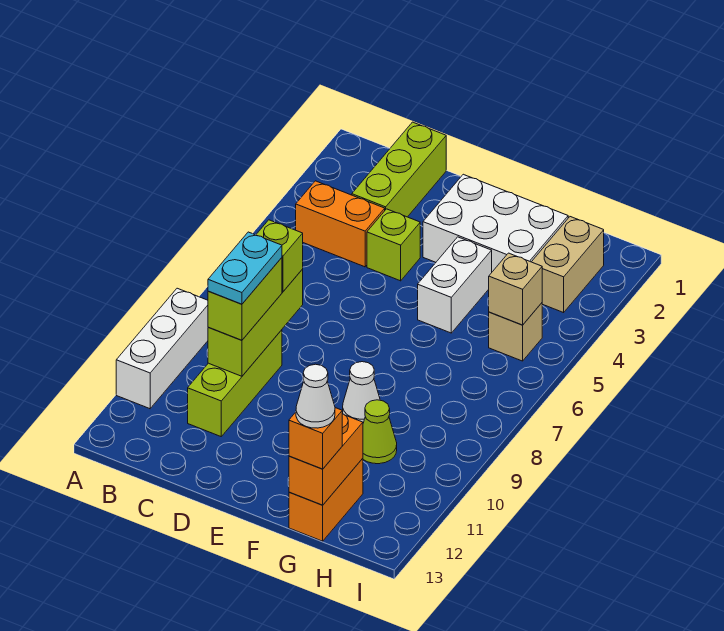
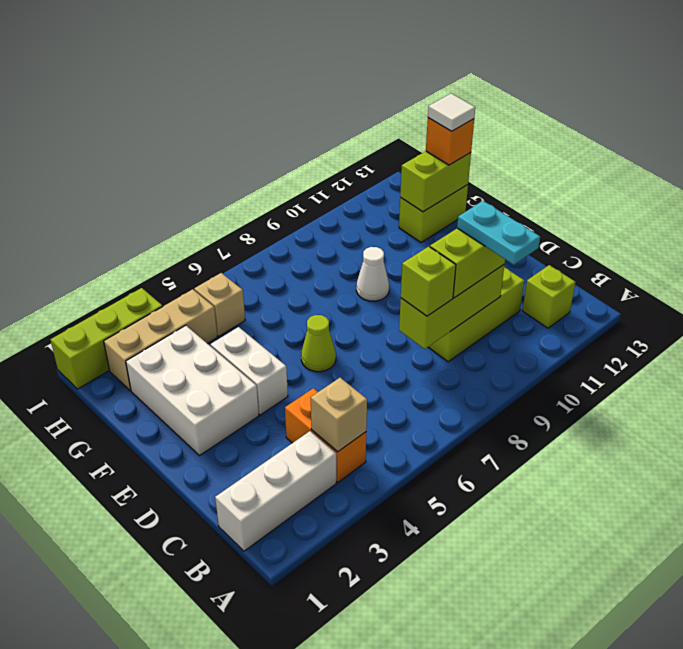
white 1x3 brick [116,288,208,409] -> white 1x3 brick moved to [215,431,336,551]
lime 1x3 brick [352,122,446,217] -> lime 1x3 brick moved to [50,288,163,389]
cyan 1x2 plate [208,232,282,304] -> cyan 1x2 plate turned to [457,201,540,265]
lime 1x1 brick [367,209,420,281] -> lime 1x1 brick moved to [522,265,575,328]
white 1x2 brick [418,237,492,333] -> white 1x2 brick turned to [210,327,288,415]
lime 1x1 cone [363,400,397,464] -> lime 1x1 cone moved to [301,315,336,372]
orange 1x2 brick [289,458,363,541] -> lime 1x2 brick [399,185,468,242]
orange 1x2 brick [289,414,363,505] -> lime 1x2 brick [400,151,471,212]
white 1x1 cone [296,364,335,428] -> white 1x1 tile [428,93,475,131]
tan 1x2 brick [532,217,604,313] -> tan 1x3 brick [104,289,217,391]
tan 1x1 brick [489,253,542,325] -> tan 1x1 brick moved to [311,378,367,452]

